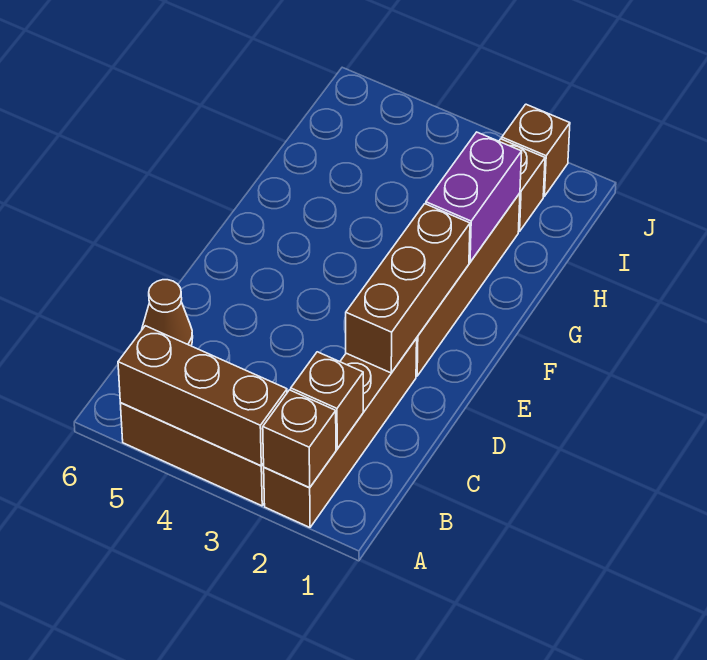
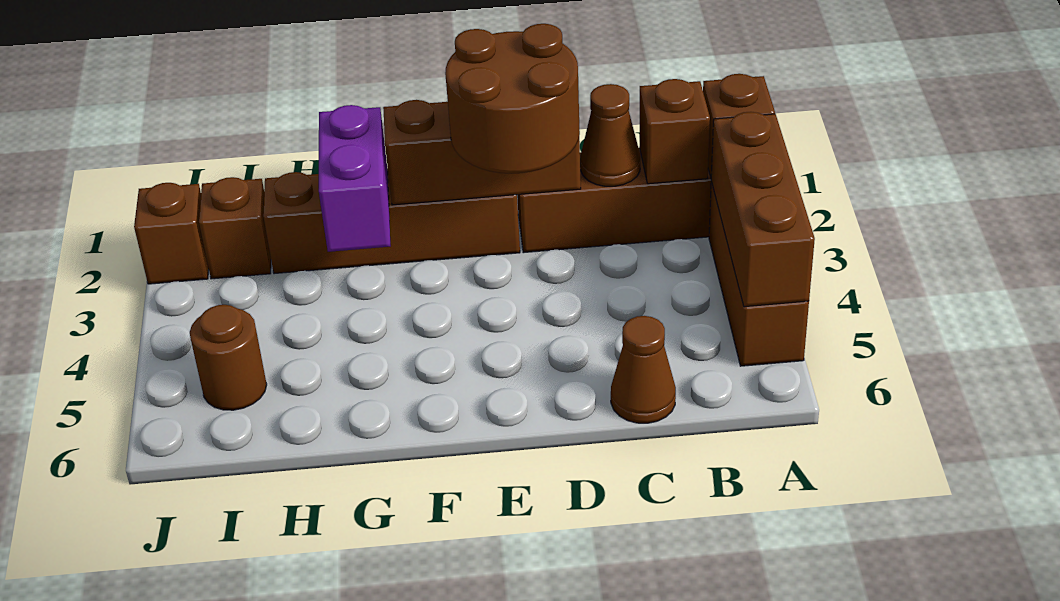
none -> brown 1x1 cone [580,84,640,186]
none -> brown 2x2 round brick [445,24,580,173]
purple 1x2 brick [426,132,522,262] -> purple 1x2 brick turned to [319,105,391,252]
none -> brown 1x1 round brick [190,305,267,410]

